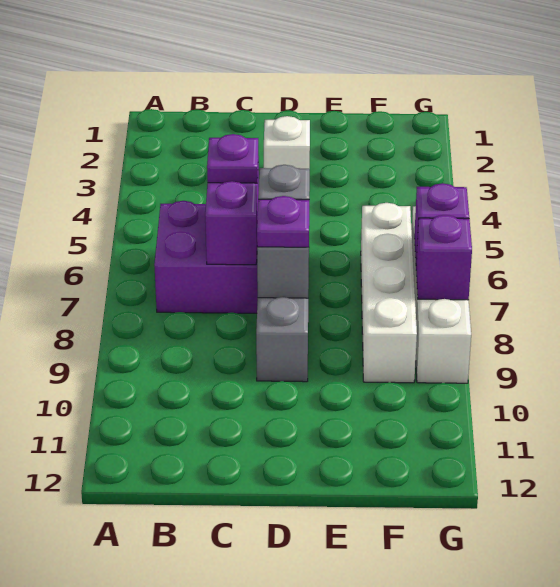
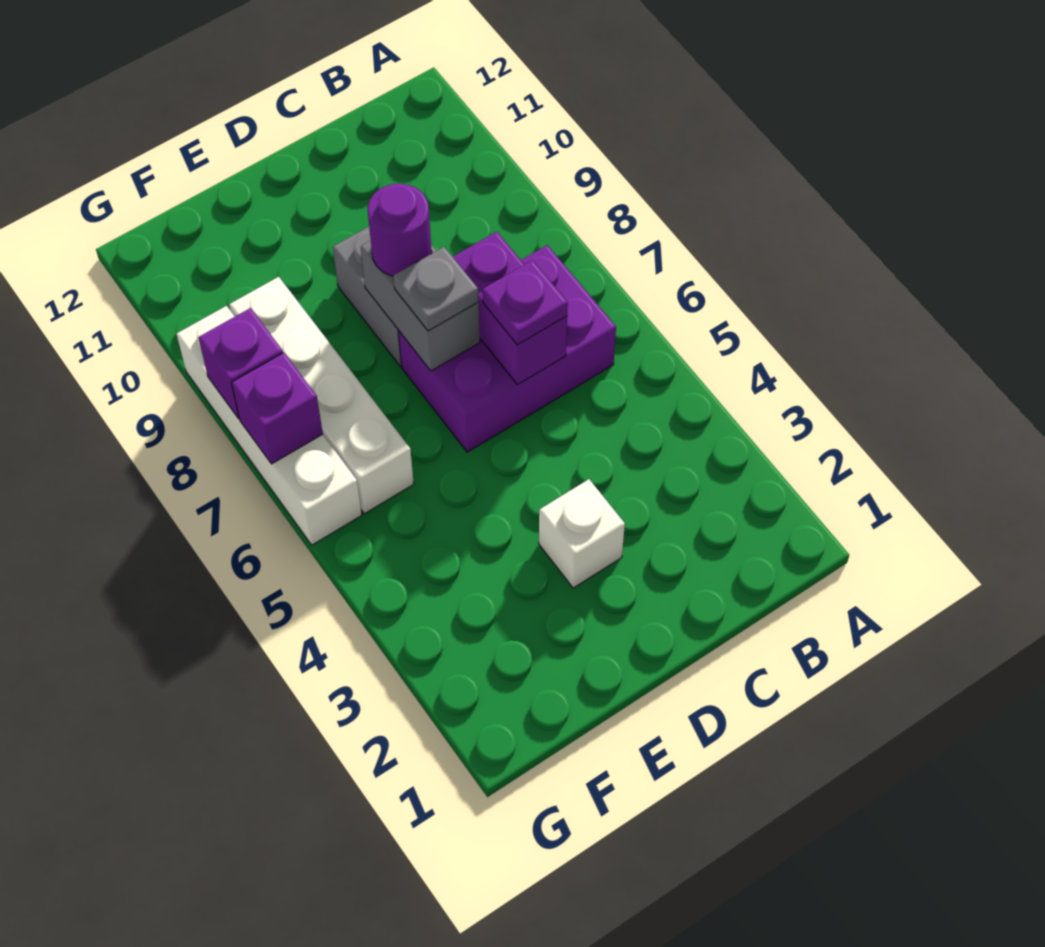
purple 1x1 plate [257,196,309,247] -> purple 1x1 round brick [367,184,432,276]

